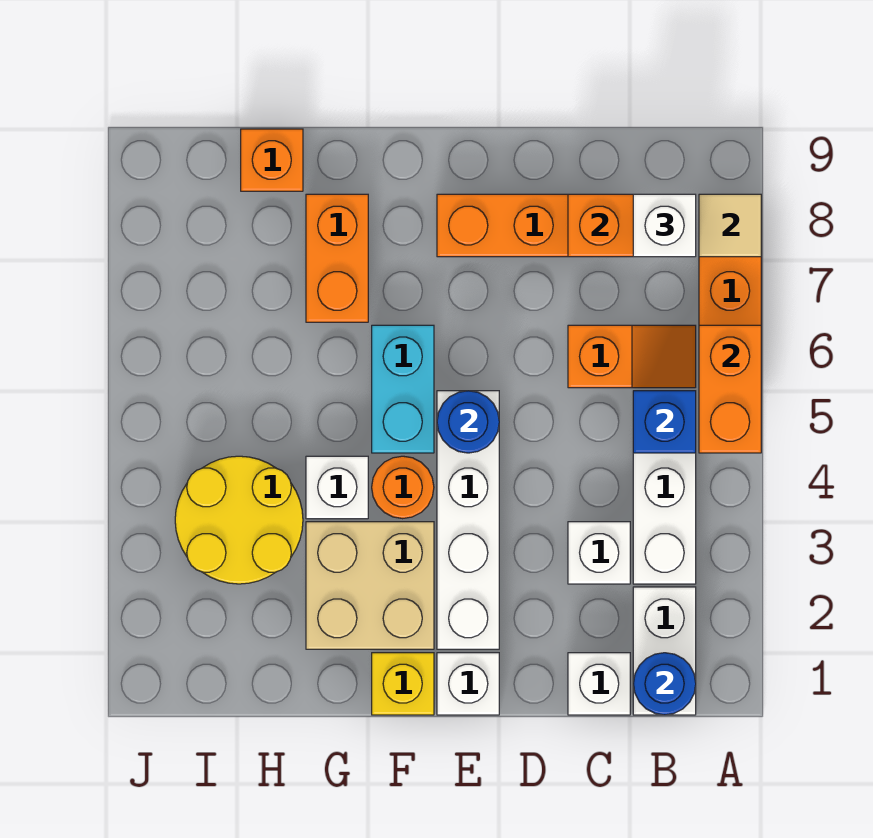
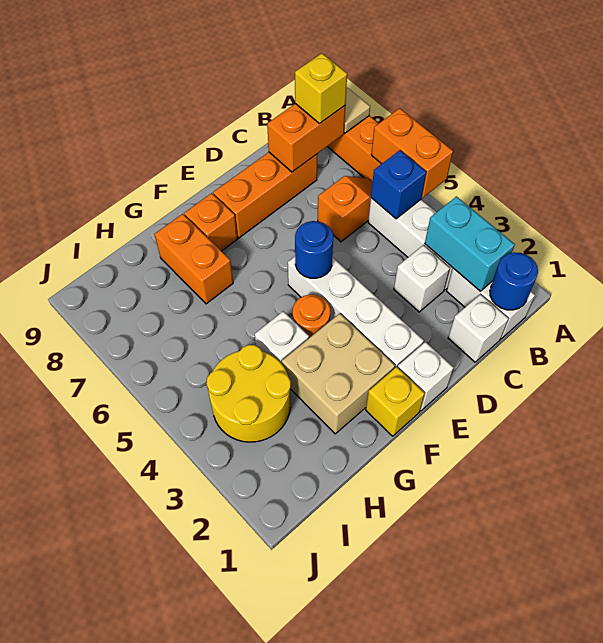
white 1x1 brick [633,194,696,257] -> yellow 1x1 brick [295,53,347,124]
cyan 1x2 brick [372,325,434,453] -> cyan 1x2 brick moved to [425,197,515,291]
orange 1x1 brick [241,129,303,191] -> orange 1x1 brick moved to [184,193,237,251]

